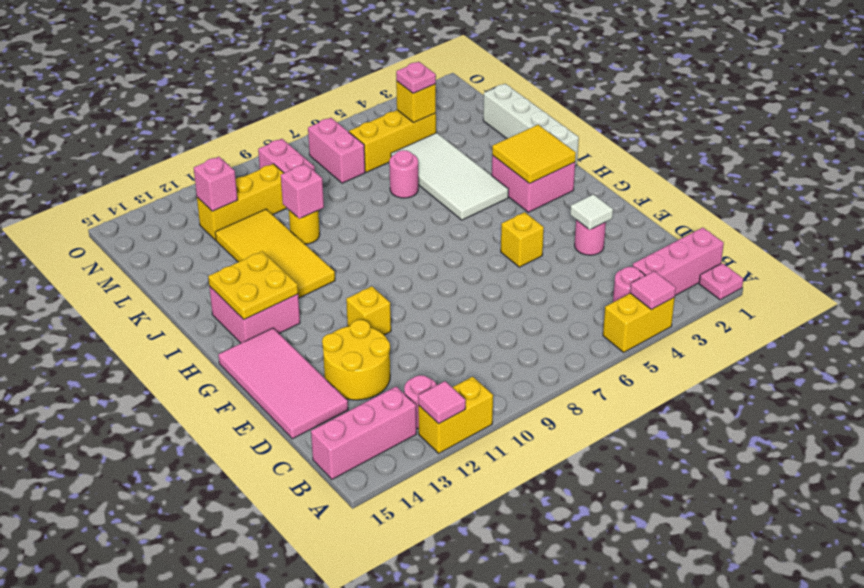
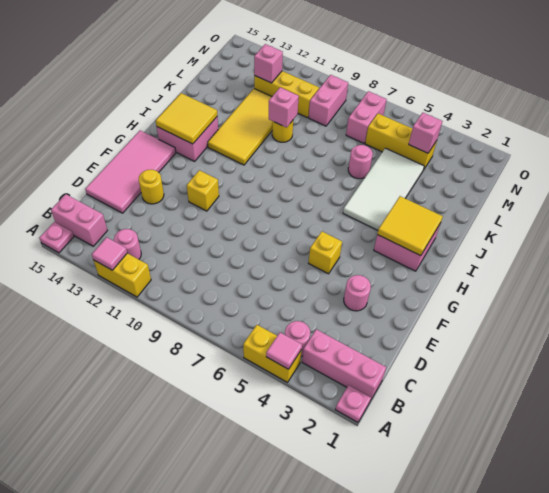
pink 1x3 brick [311,387,416,479] -> pink 1x2 brick [51,194,107,246]
yellow 2x2 round brick [322,320,390,400] -> yellow 1x1 round brick [139,170,164,204]
white 1x1 tile [570,194,613,230] -> none
yellow 2x2 plate [208,251,298,320] -> yellow 2x2 tile [156,93,217,144]
white 1x4 brick [483,84,579,166] -> none
yellow 1x1 brick [396,81,436,123] -> pink 1x1 brick [409,113,442,153]
pink 1x1 plate [396,62,436,93] -> pink 1x1 plate moved to [39,222,74,253]

